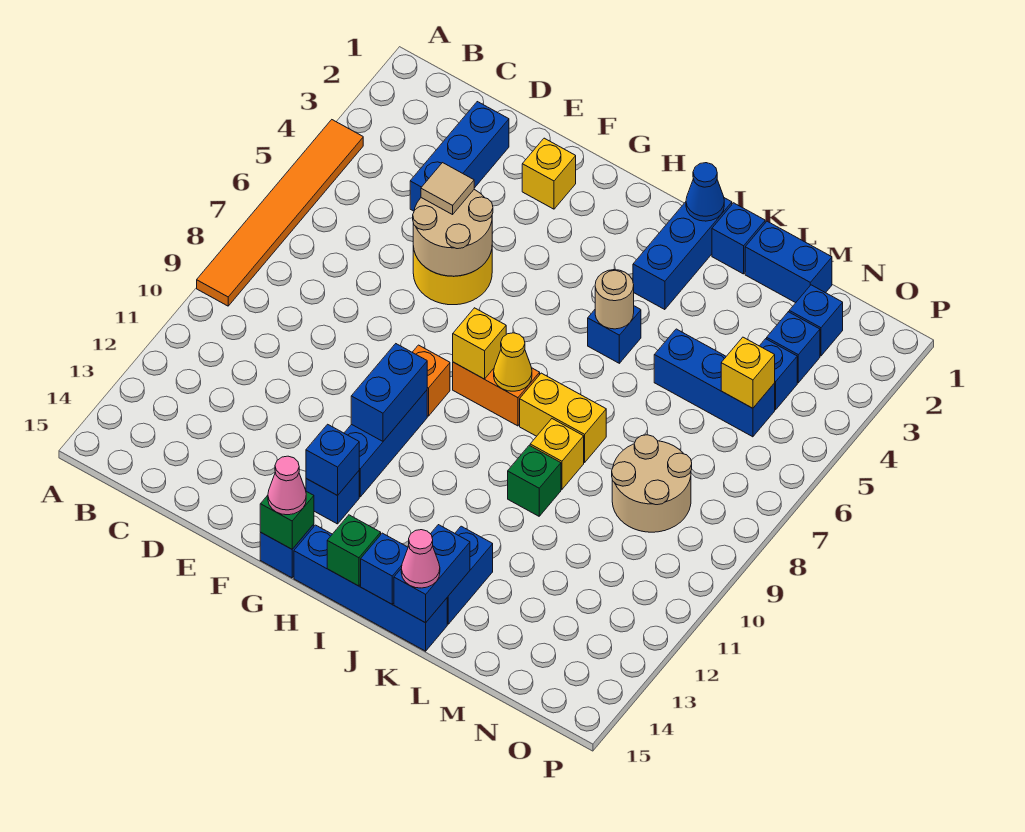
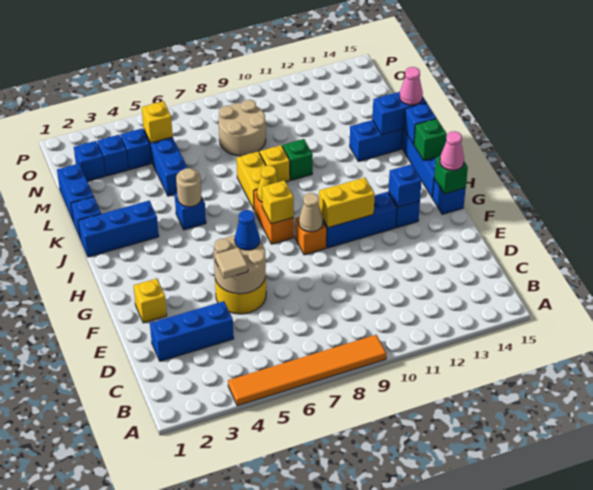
none -> tan 1x1 cone [299,193,323,232]
blue 1x2 brick [351,344,427,441] -> yellow 1x2 brick [319,178,375,228]
blue 1x1 cone [686,163,724,221] -> blue 1x1 cone moved to [235,210,260,250]

